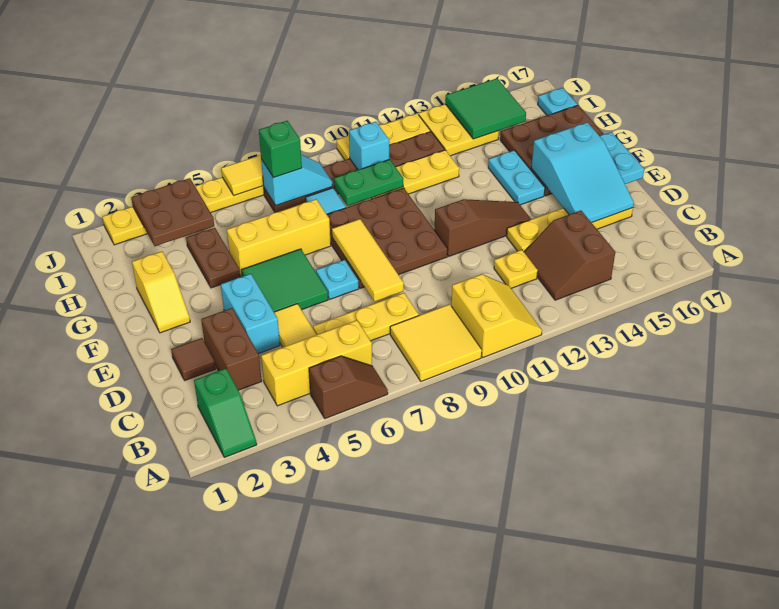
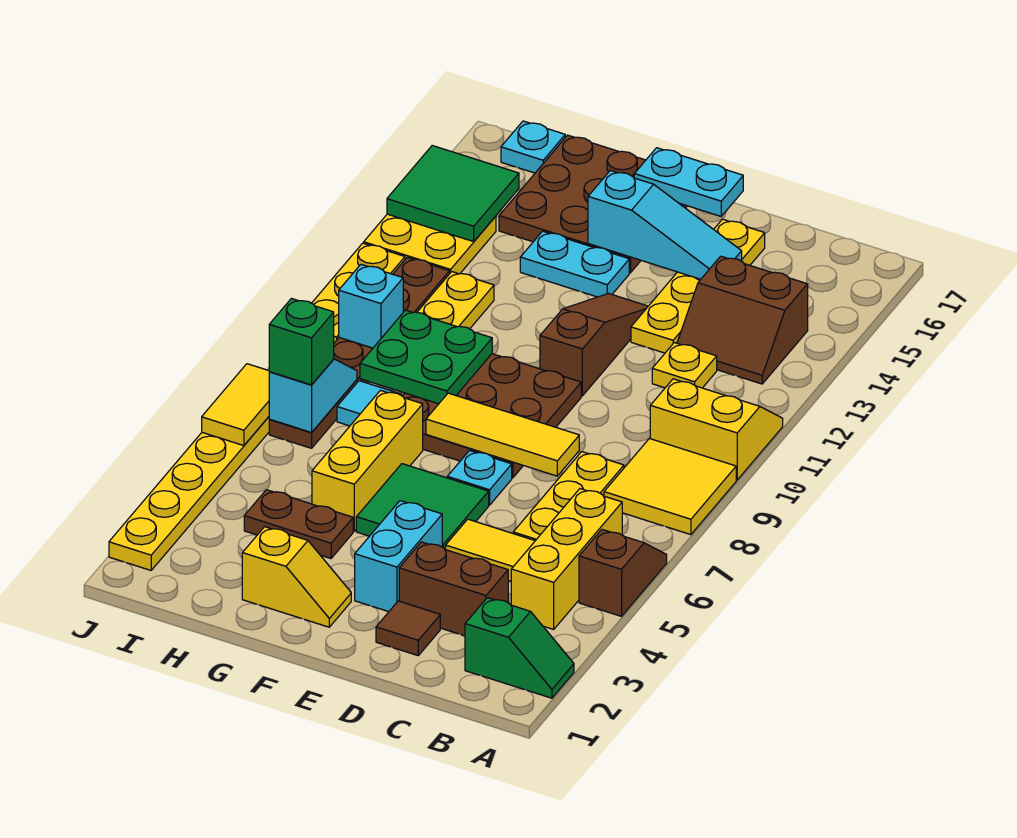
cyan 1x2 brick [221,274,280,354] -> cyan 1x2 brick turned to [355,501,442,612]
cyan 2x3 slope [531,122,634,223] -> cyan 1x3 slope [588,171,742,279]
green 1x2 plate [334,159,403,206] -> green 2x2 plate [360,310,492,404]
brown 2x2 plate [131,178,214,246] -> none

